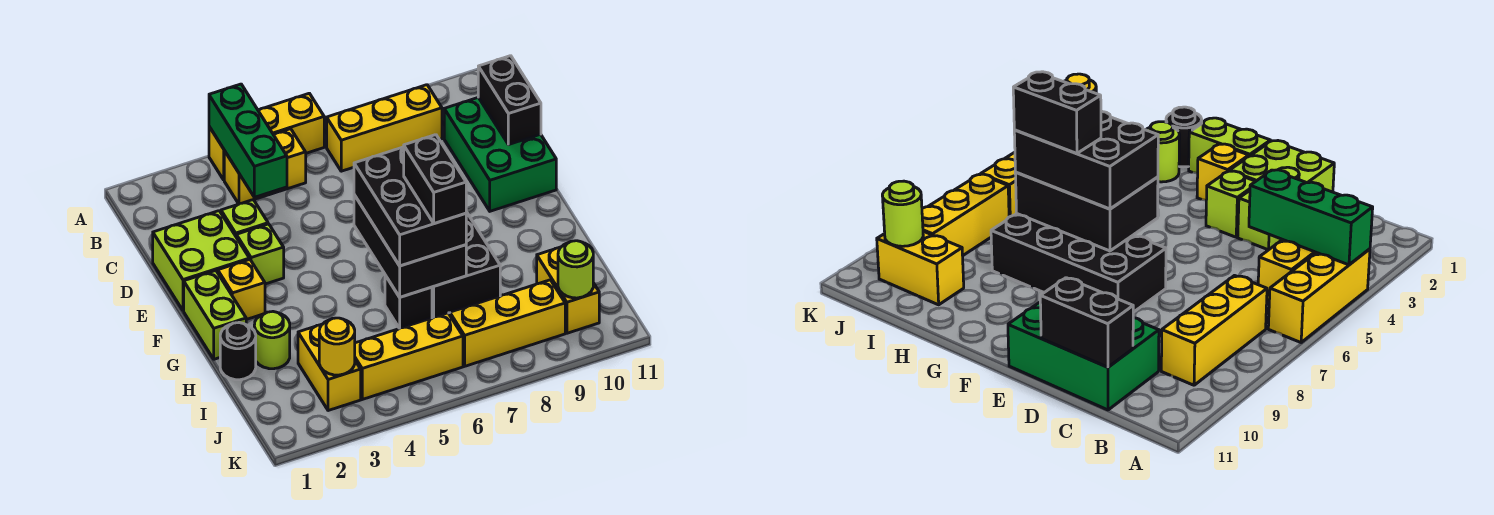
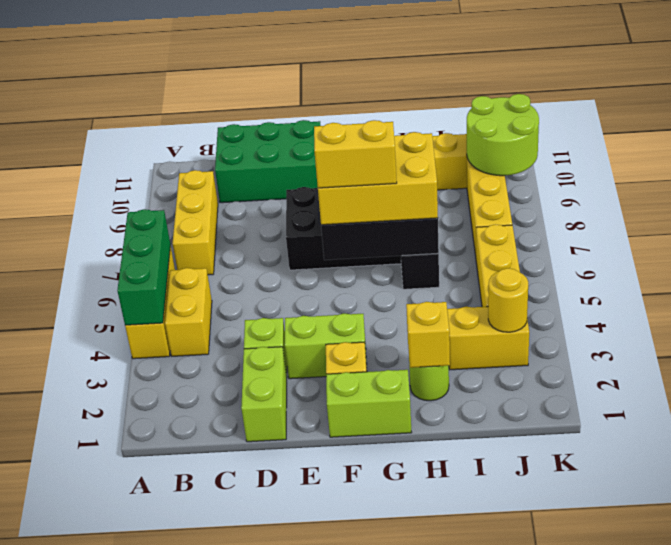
green 1x3 brick [209,84,287,197] -> green 1x3 brick turned to [117,209,170,325]
black 1x2 brick [478,56,541,145] -> none
lime 2x2 brick [153,211,249,311] -> lime 1x2 brick [241,347,287,442]
lime 1x1 brick [236,224,284,284] -> lime 1x2 brick [285,313,367,379]
black 2x3 brick [354,147,466,266] -> yellow 2x3 brick [318,132,438,225]
none -> yellow 1x2 brick [314,120,397,188]
black 1x2 brick [404,135,466,224] -> none
black 1x1 round brick [220,323,256,380] -> none
none -> yellow 1x1 brick [406,302,450,368]
lime 1x1 round brick [558,241,593,298] -> lime 2x2 round brick [467,94,539,176]

